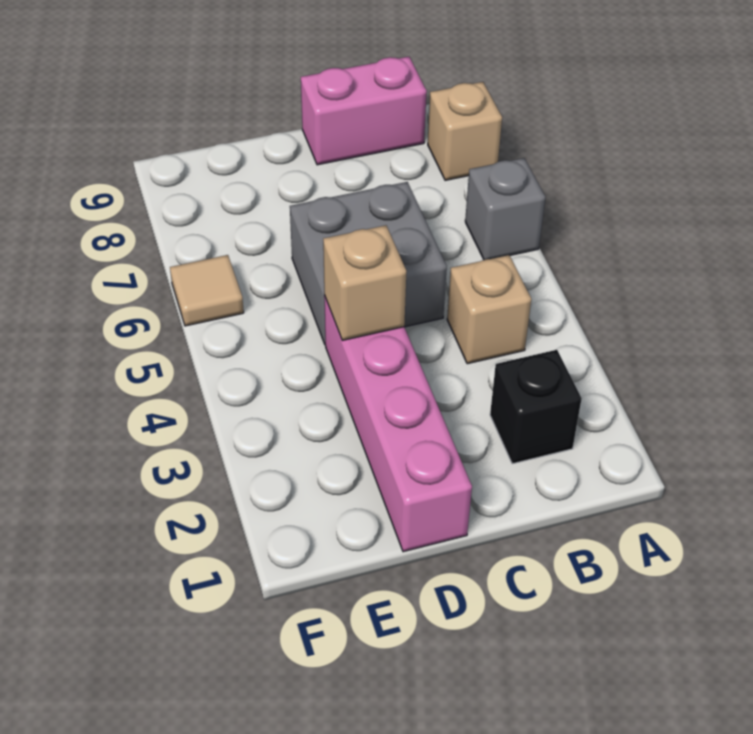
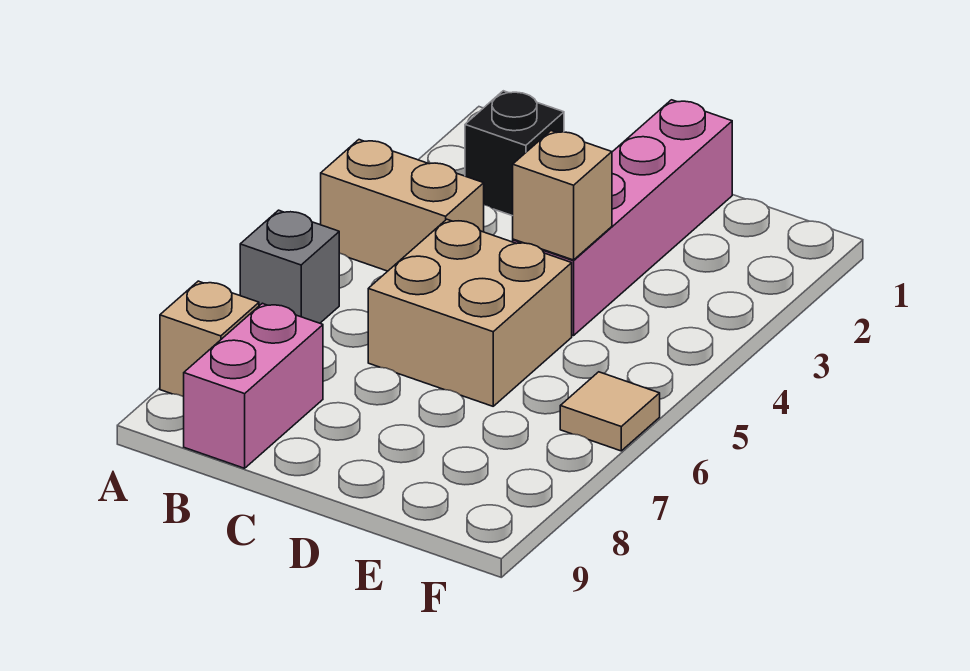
tan 1x1 brick [447,255,531,364] -> tan 1x2 brick [321,140,484,271]
pink 1x2 brick [301,57,427,165] -> pink 1x2 brick turned to [184,303,323,468]
grey 2x2 brick [290,182,447,344] -> tan 2x2 brick [368,219,572,406]

